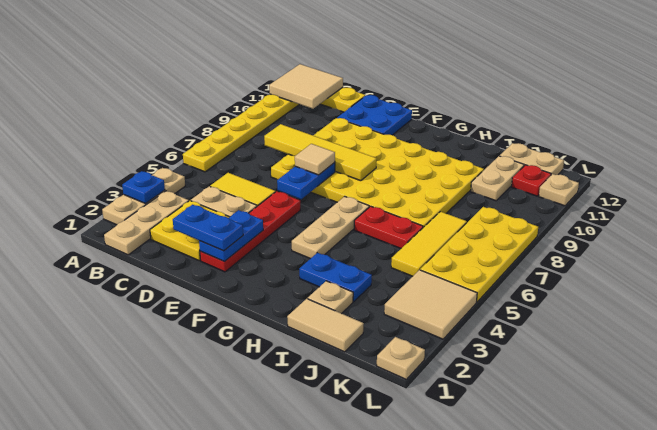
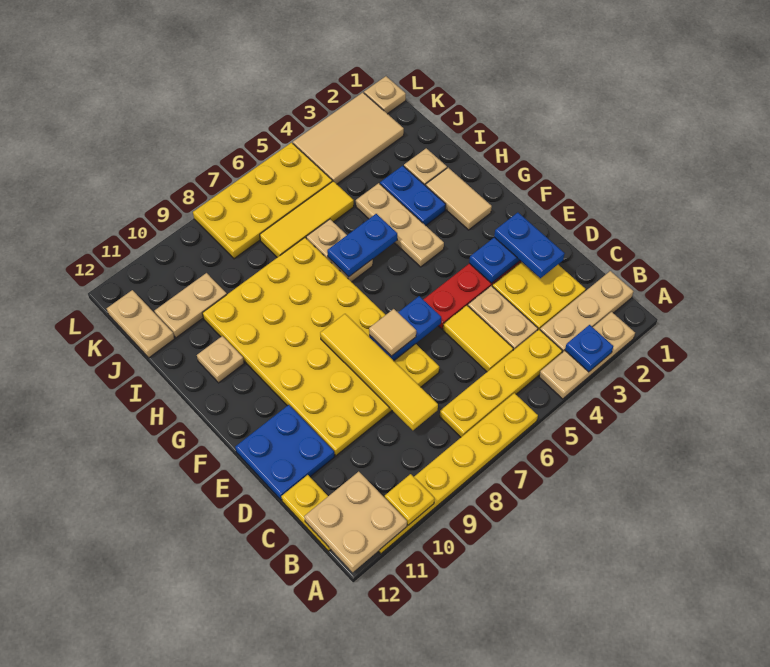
none -> yellow 1x1 plate [385,474,434,525]
tan 2x2 tile [269,64,343,109] -> tan 2x2 plate [304,472,407,572]
none -> yellow 1x4 plate [440,330,562,437]
tan 1x3 plate [292,196,369,259] -> tan 1x3 plate turned to [356,183,444,267]
none -> blue 1x2 plate [327,214,397,277]
red 1x2 plate [354,206,423,248] -> tan 1x2 plate [306,219,373,282]
tan 1x2 tile [287,299,364,352] -> tan 1x2 tile moved to [426,168,492,230]
tan 2x2 tile [384,270,477,339] -> tan 2x3 tile [293,93,404,184]
red 1x1 plate [512,165,551,196] -> none
tan 1x1 plate [539,174,579,206] -> tan 1x1 plate moved to [197,336,244,383]

